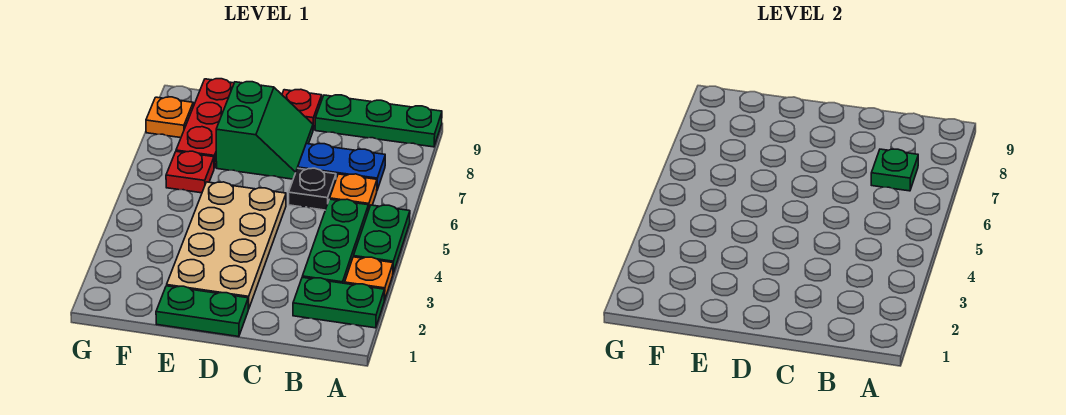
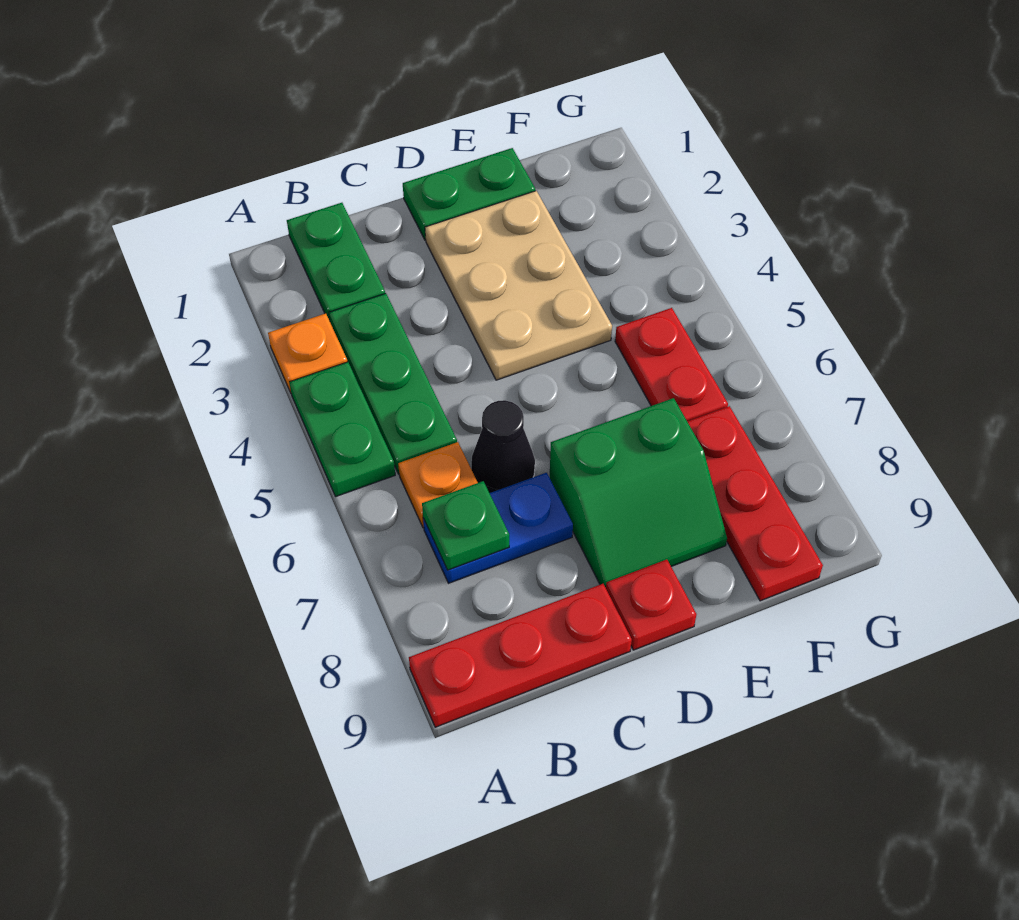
green 1x2 plate [293,277,384,328] -> green 1x2 plate turned to [287,203,385,321]
green 1x3 plate [315,95,442,147] -> red 1x3 plate [409,584,632,727]
black 1x1 plate [289,168,336,210] -> black 1x1 cone [471,400,535,493]
tan 2x4 plate [167,182,286,309] -> tan 2x3 plate [425,191,612,380]
green 2x2 slope [216,82,313,179] -> green 2x2 slope turned to [550,398,727,588]
red 1x1 plate [166,151,214,193] -> red 1x2 plate [615,308,728,421]
orange 1x1 plate [146,97,193,138] -> none

